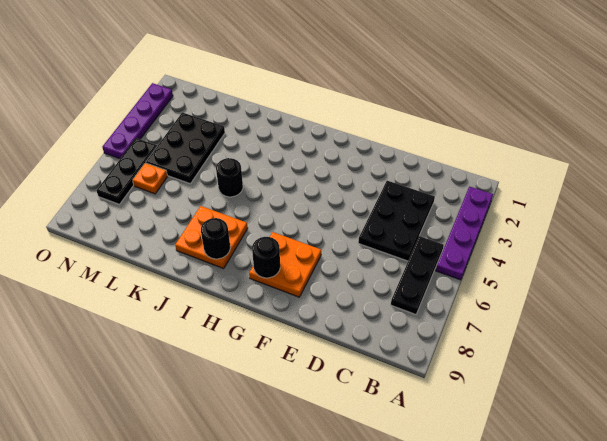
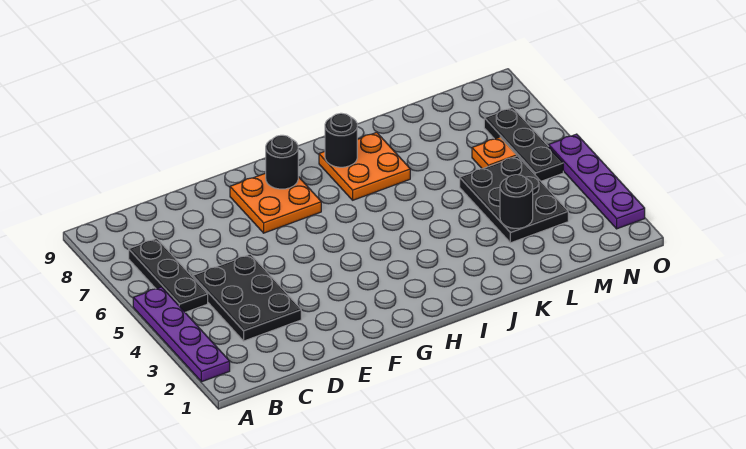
black 1x1 round brick [216,158,243,197] -> black 1x1 round brick moved to [500,175,533,228]

